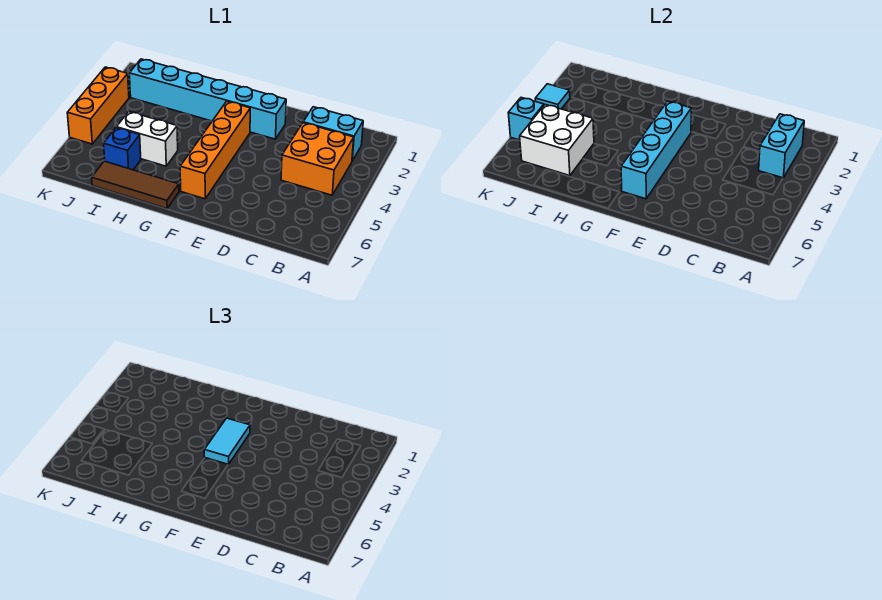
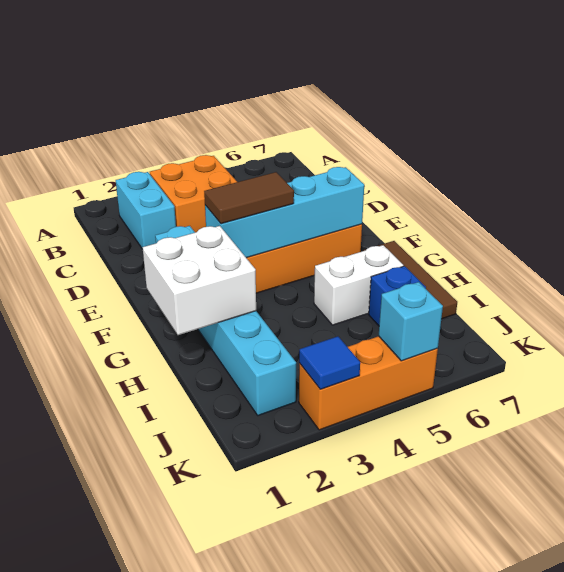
cyan 1x2 brick [759,114,804,178] -> none
cyan 1x2 tile [204,418,250,464] -> brown 1x2 tile [204,172,294,224]
white 1x2 brick [117,112,178,166] -> white 1x2 brick turned to [314,245,404,325]
white 2x2 brick [520,104,594,176] -> white 2x2 brick moved to [143,226,256,335]
cyan 1x1 tile [535,84,570,109] -> blue 1x1 tile [299,336,360,389]

